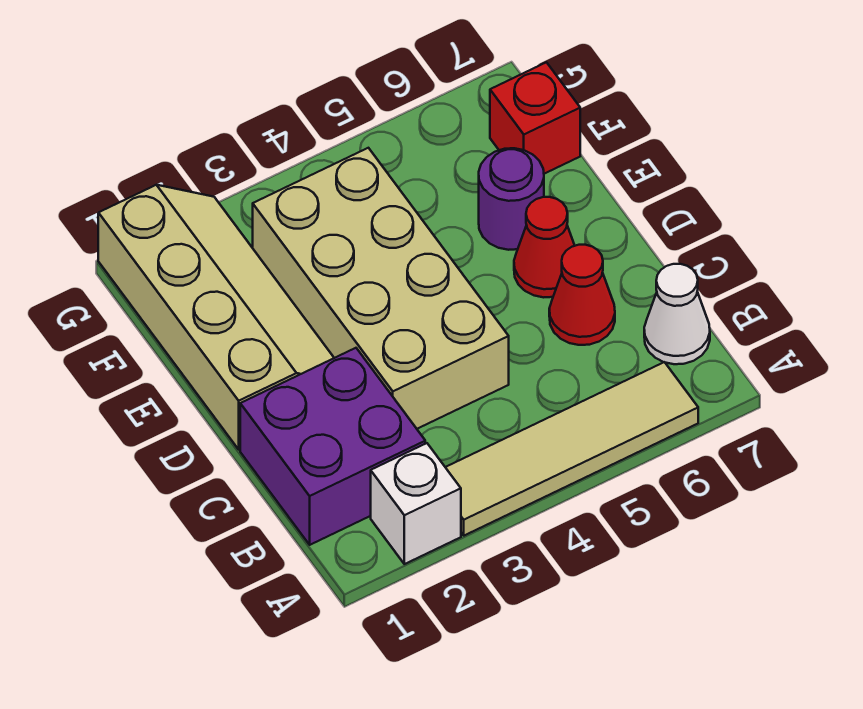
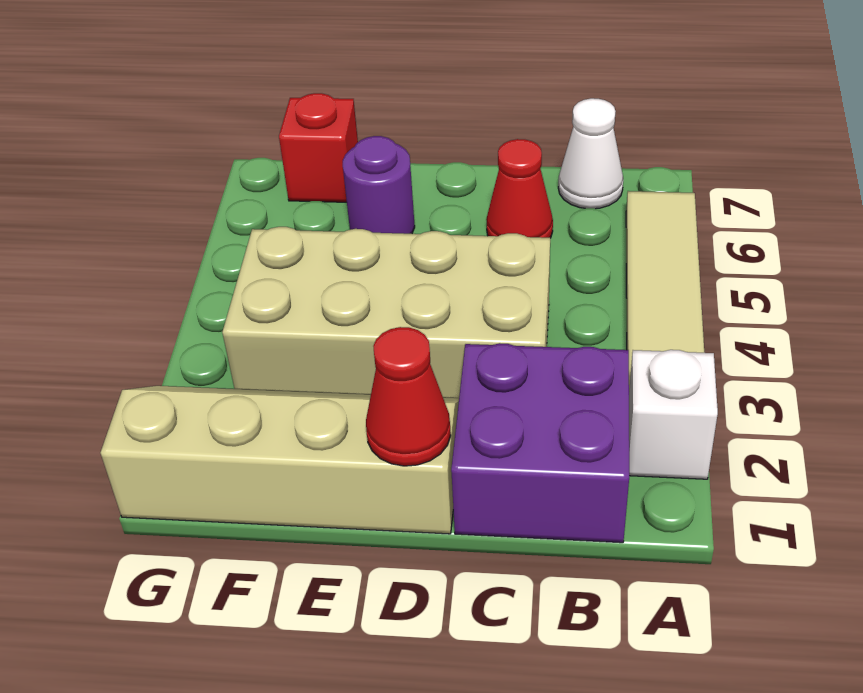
red 1x1 cone [514,197,575,297] -> red 1x1 cone moved to [366,327,451,466]

